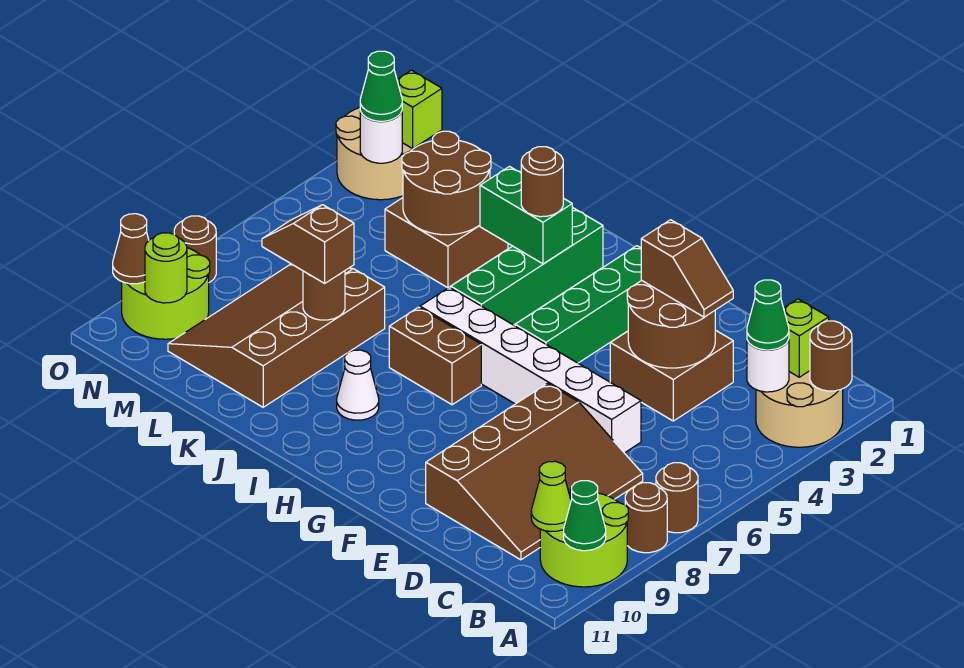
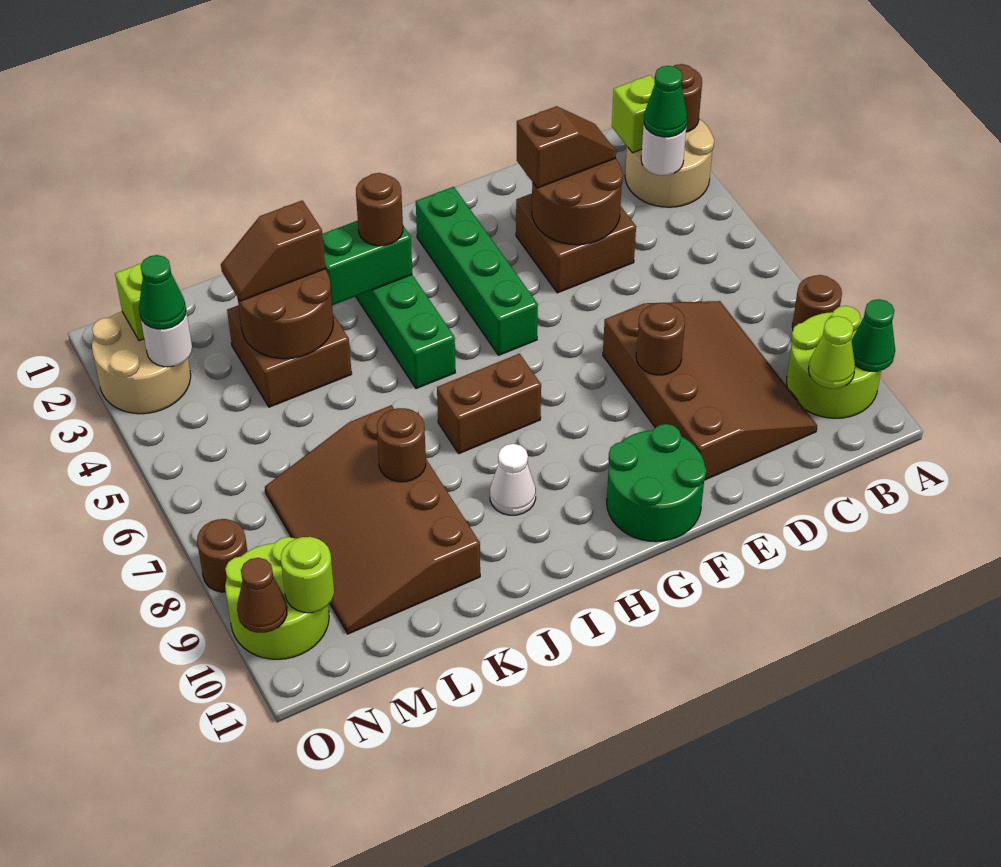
brown 1x1 round brick [656,463,698,533] -> brown 1x1 round brick moved to [636,303,685,375]
white 1x6 brick [420,287,641,453] -> none
none -> green 2x2 round brick [607,424,706,542]
brown 1x2 slope [262,205,354,283] -> brown 1x2 slope moved to [221,200,325,301]

